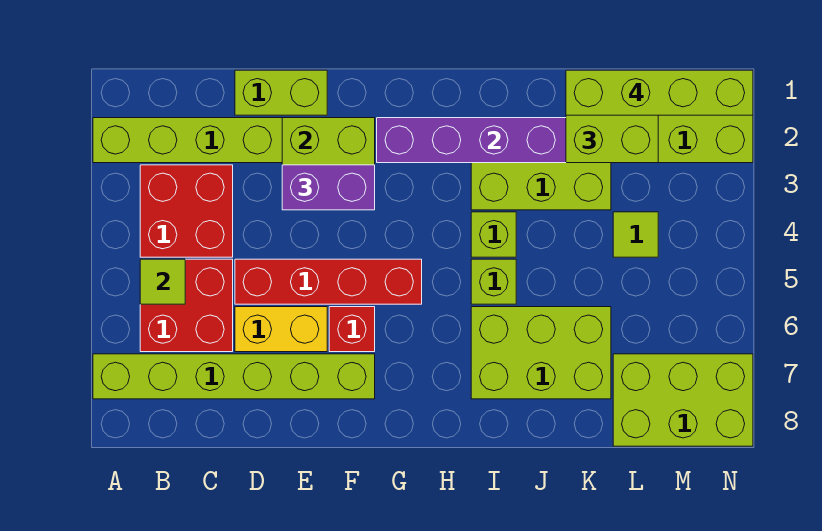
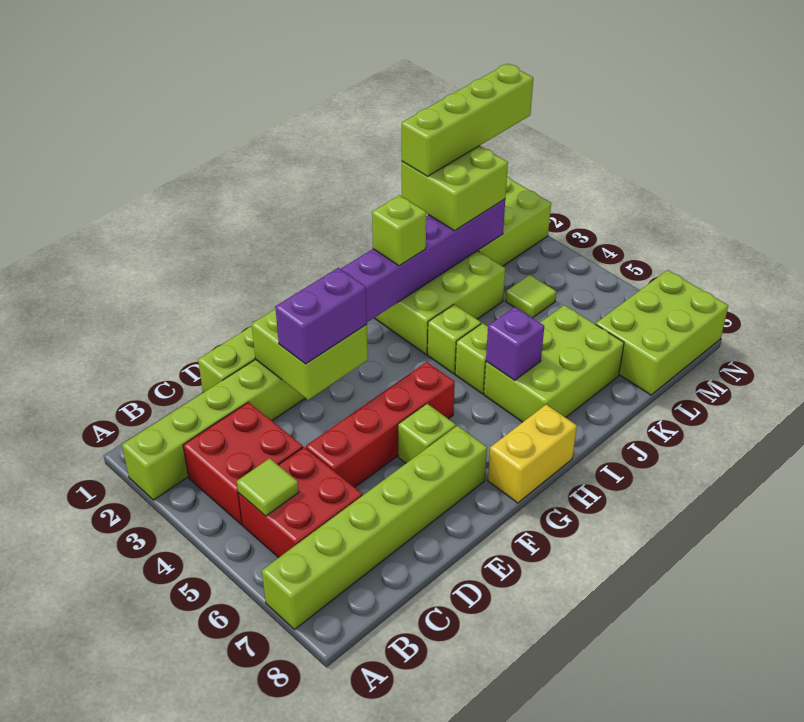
yellow 1x2 brick [235,307,327,352] -> yellow 1x2 brick moved to [488,405,577,503]
red 1x1 brick [329,307,375,352] -> lime 1x1 brick [398,404,456,463]
none -> lime 1x1 brick [372,195,426,266]
none -> purple 1x1 brick [486,307,544,380]

